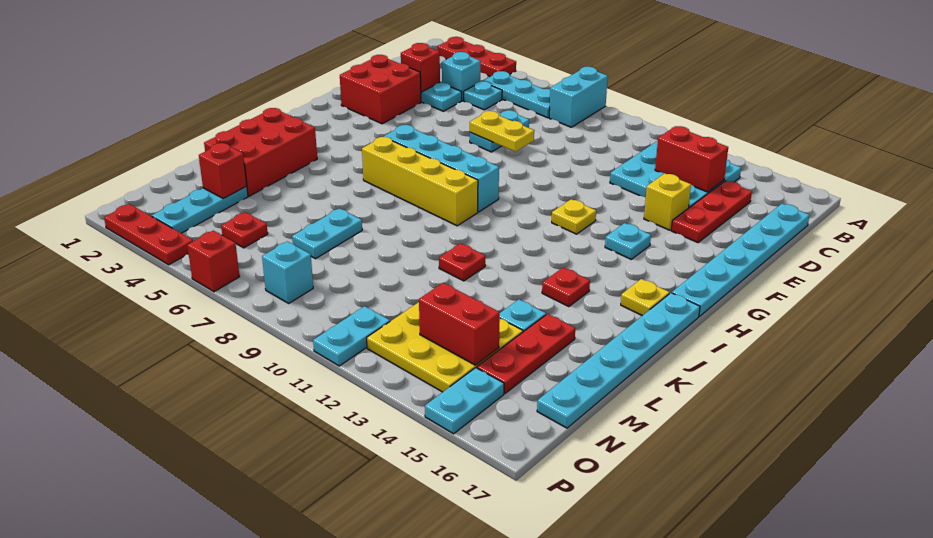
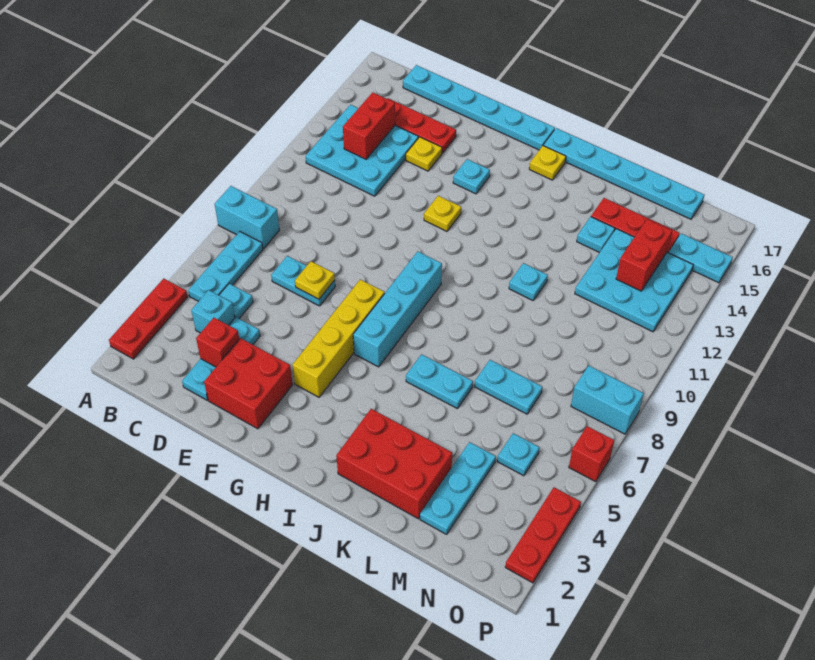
yellow 1x2 plate [470,111,534,152] -> yellow 1x1 plate [295,261,335,299]
yellow 1x1 brick [644,173,691,230] -> yellow 1x1 plate [406,137,442,171]
yellow 1x4 brick [362,137,478,226] -> yellow 1x4 brick moved to [293,279,385,397]
red 1x1 plate [542,267,590,307] -> none
red 1x1 plate [439,243,486,281] -> cyan 1x1 plate [509,263,548,300]
cyan 1x3 plate [152,186,248,233] -> cyan 1x3 plate turned to [420,442,496,534]
red 1x1 brick [199,143,247,198] -> none
yellow 3x3 plate [367,302,523,392] -> cyan 3x3 plate [575,229,693,332]
red 1x1 plate [221,212,268,248] -> cyan 1x1 plate [497,433,539,476]
cyan 1x1 brick [262,242,313,303] -> cyan 1x2 brick [571,366,644,434]
cyan 1x2 plate [313,306,390,366] -> cyan 1x2 plate moved to [406,354,473,409]

